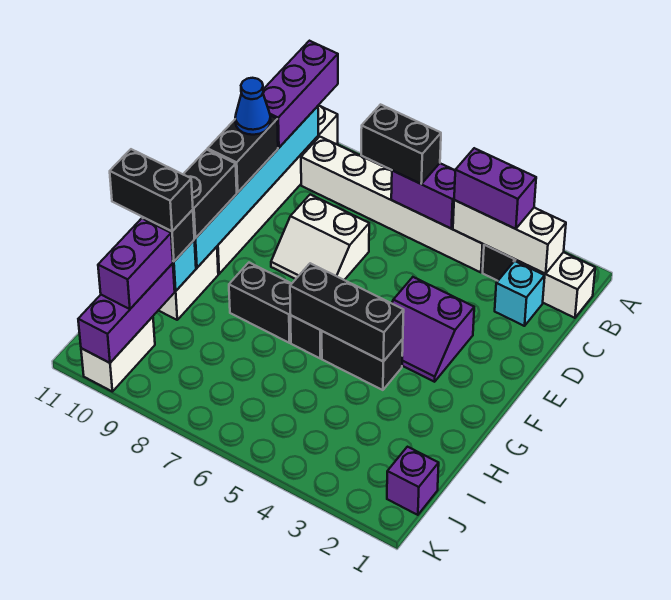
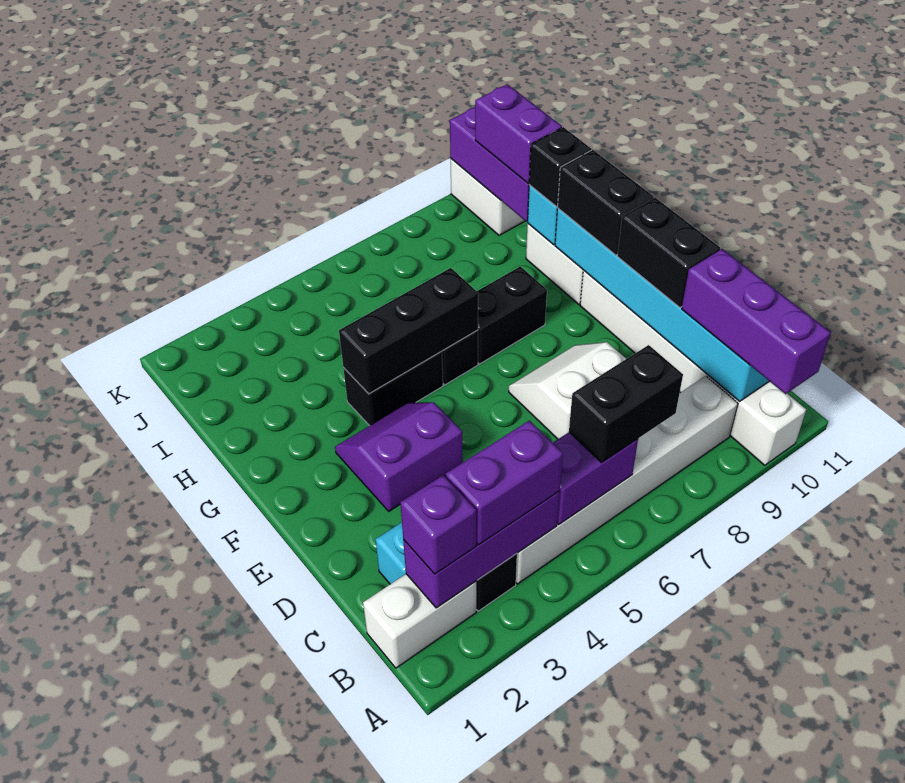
white 1x3 brick [453,200,566,274] -> purple 1x3 brick [403,491,560,608]
blue 1x1 cone [235,78,271,135] -> none
black 1x2 brick [110,149,193,231] -> none
purple 1x1 brick [387,447,439,515] -> purple 1x1 brick moved to [400,475,476,574]

